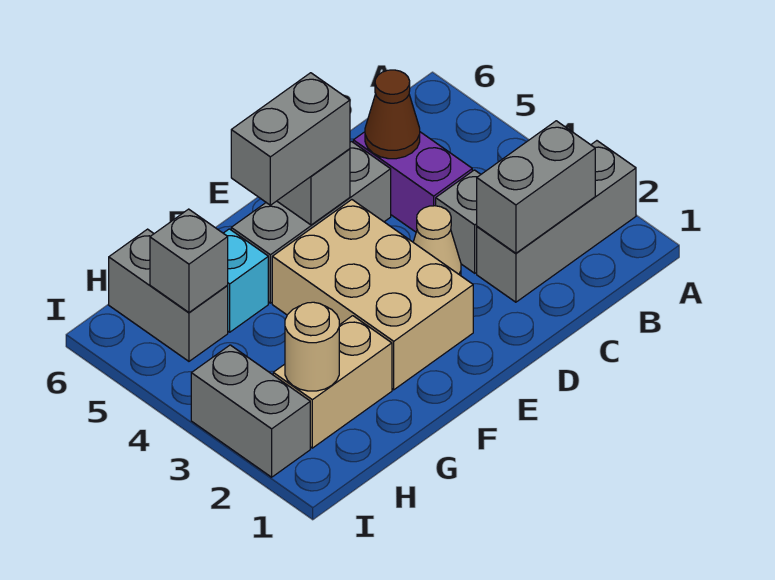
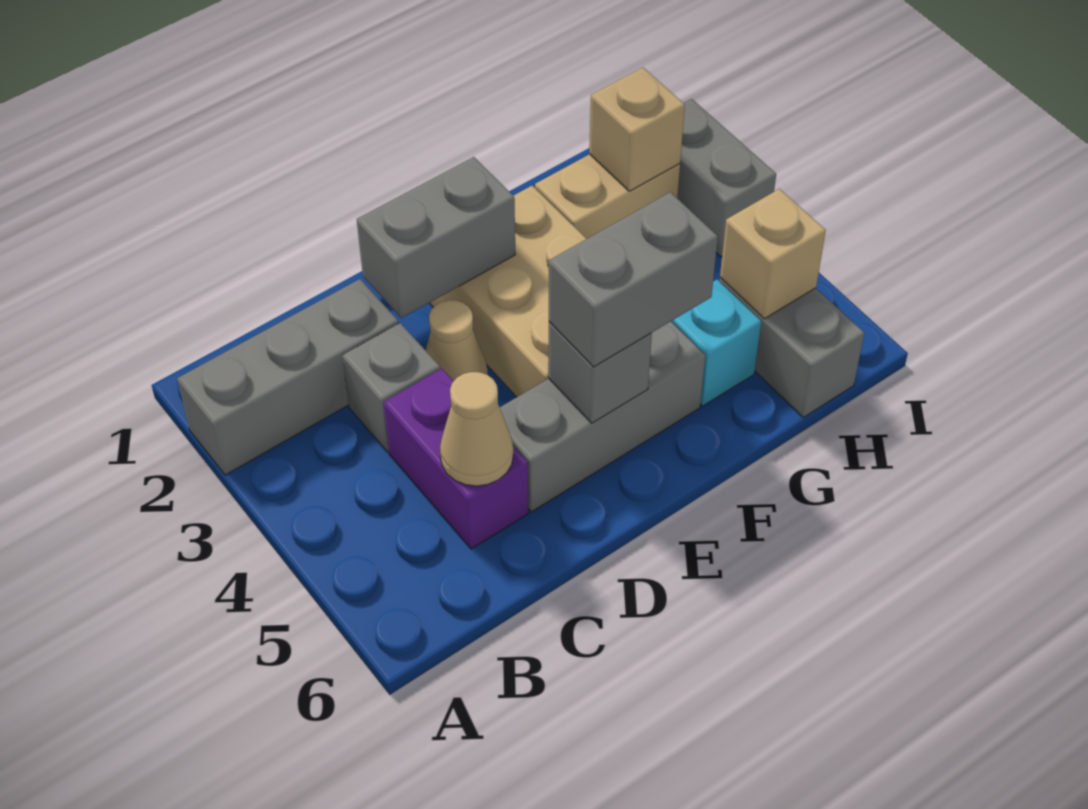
grey 1x2 brick [477,121,595,253] -> grey 1x2 brick moved to [357,157,515,318]
brown 1x1 cone [365,70,420,159] -> tan 1x1 cone [440,372,513,486]
tan 1x1 round brick [285,302,339,391] -> tan 1x1 brick [589,68,685,191]
grey 1x1 brick [150,209,228,312] -> tan 1x1 brick [720,189,826,319]

